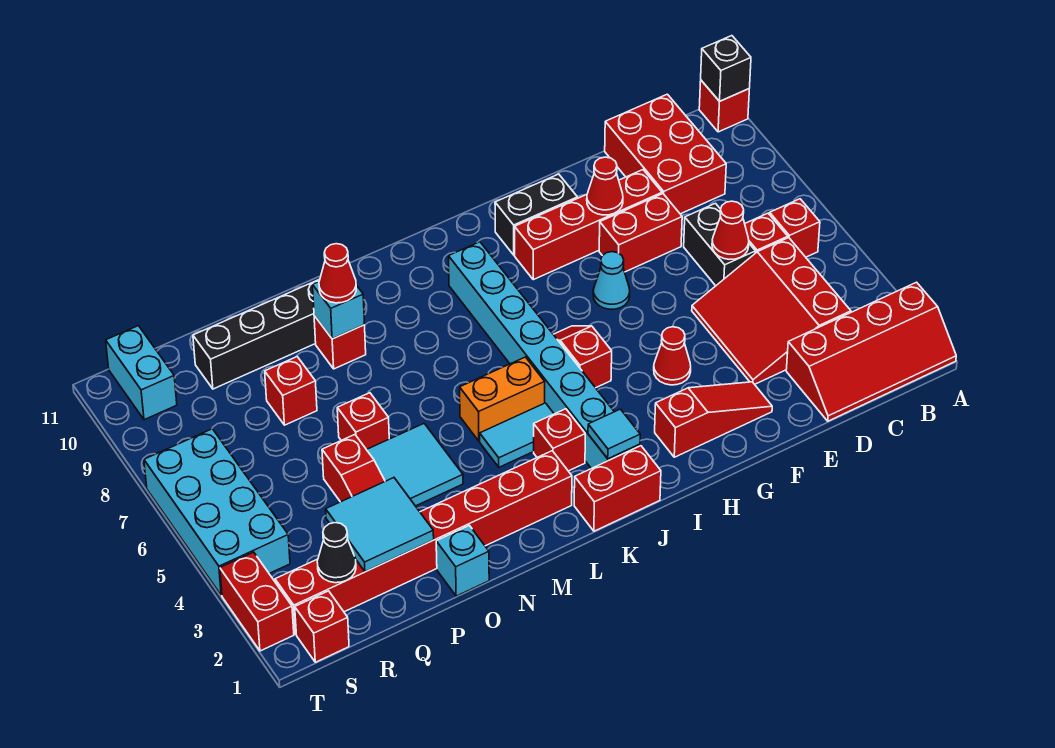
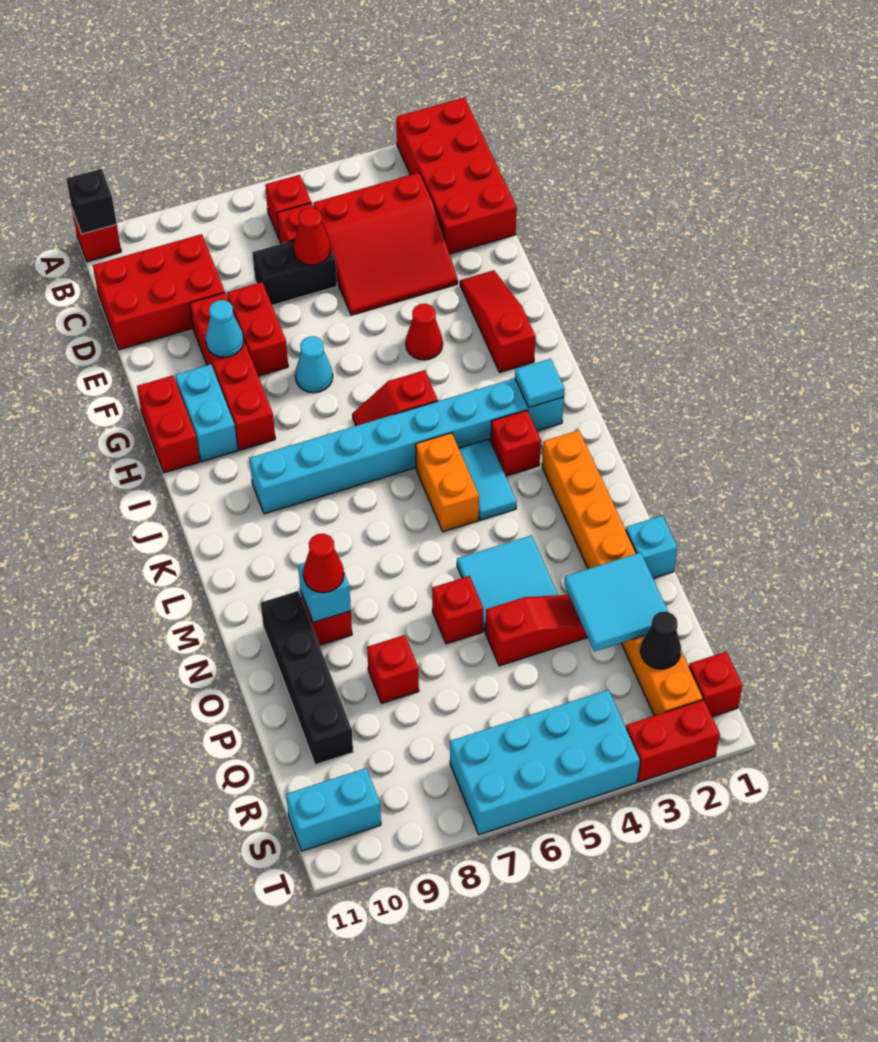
red 2x4 slope [786,282,956,421] -> red 2x4 brick [396,98,517,254]
red 1x1 cone [587,157,623,215] -> cyan 1x1 cone [206,300,244,357]
black 1x2 brick [495,174,577,255] -> cyan 1x2 brick [175,364,238,461]
red 1x2 brick [574,446,661,531] -> red 1x2 brick moved to [137,375,200,473]
red 1x8 brick [275,451,572,634] -> orange 1x8 brick [542,430,703,716]

